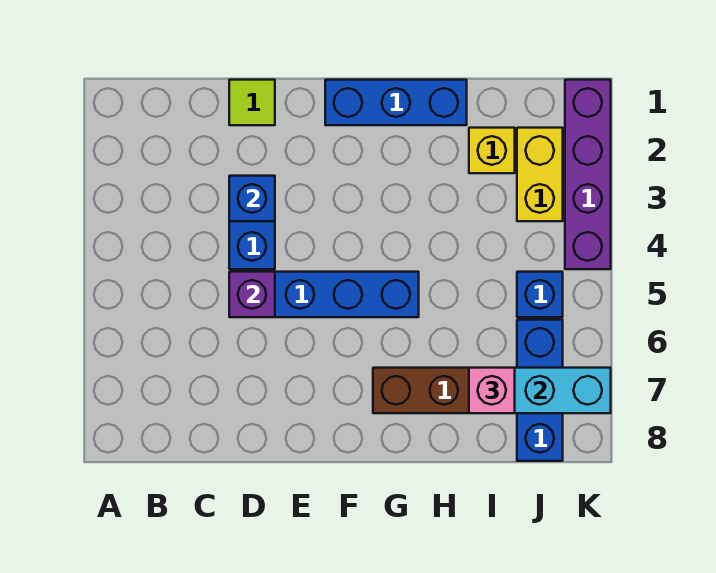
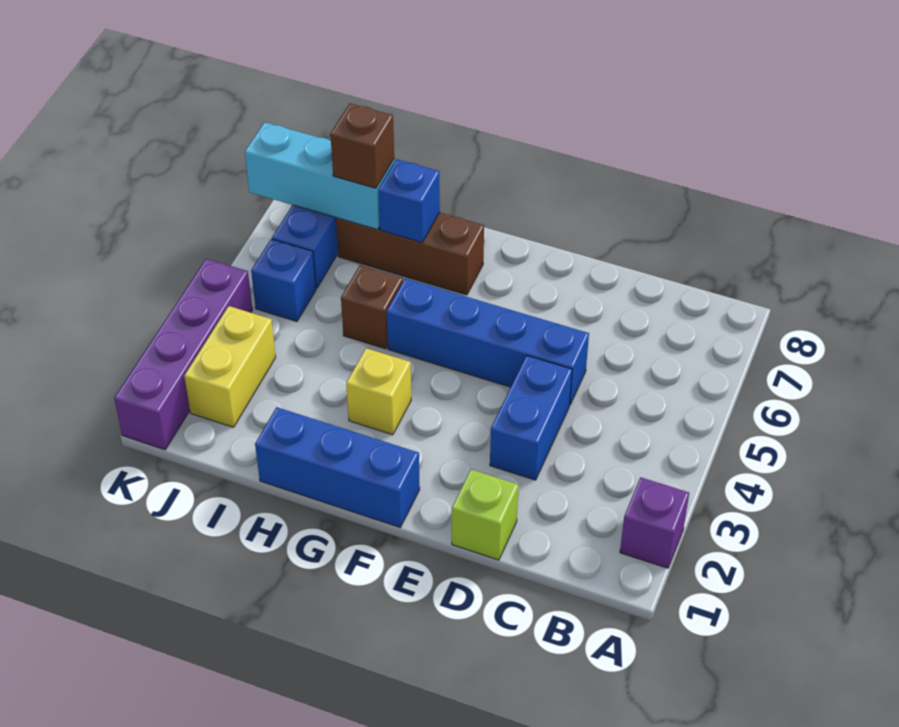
lime 1x1 tile [229,80,275,125] -> lime 1x1 brick [452,469,518,560]
blue 1x1 brick [229,176,275,221] -> blue 1x1 brick moved to [378,159,440,242]
purple 1x1 brick [229,272,275,317] -> purple 1x1 brick moved to [620,478,689,568]
none -> brown 1x1 brick [341,265,403,349]
yellow 1x1 brick [469,128,515,173] -> yellow 1x1 brick moved to [346,348,411,435]
pink 1x1 brick [469,368,515,413] -> brown 1x1 brick [330,104,394,188]

